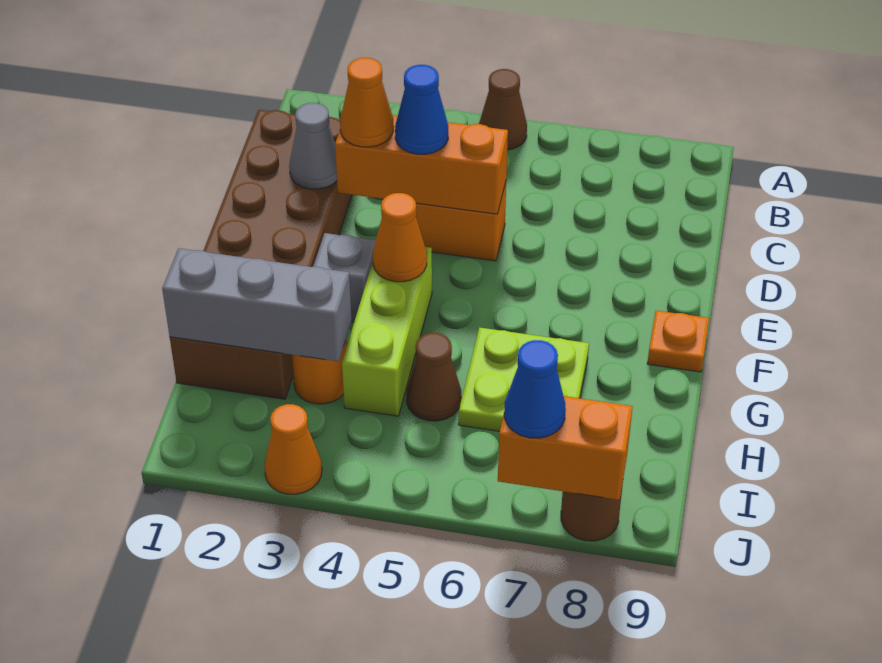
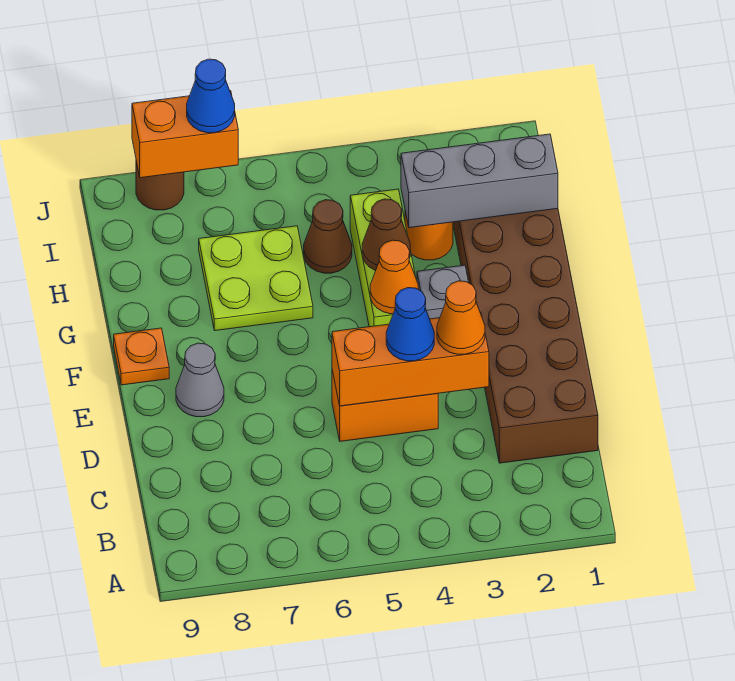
brown 1x1 cone [479,69,527,150] -> brown 1x1 cone moved to [362,199,410,271]
grey 1x1 cone [289,103,337,189] -> grey 1x1 cone moved to [176,343,224,417]
orange 1x1 cone [264,404,322,494] -> none

